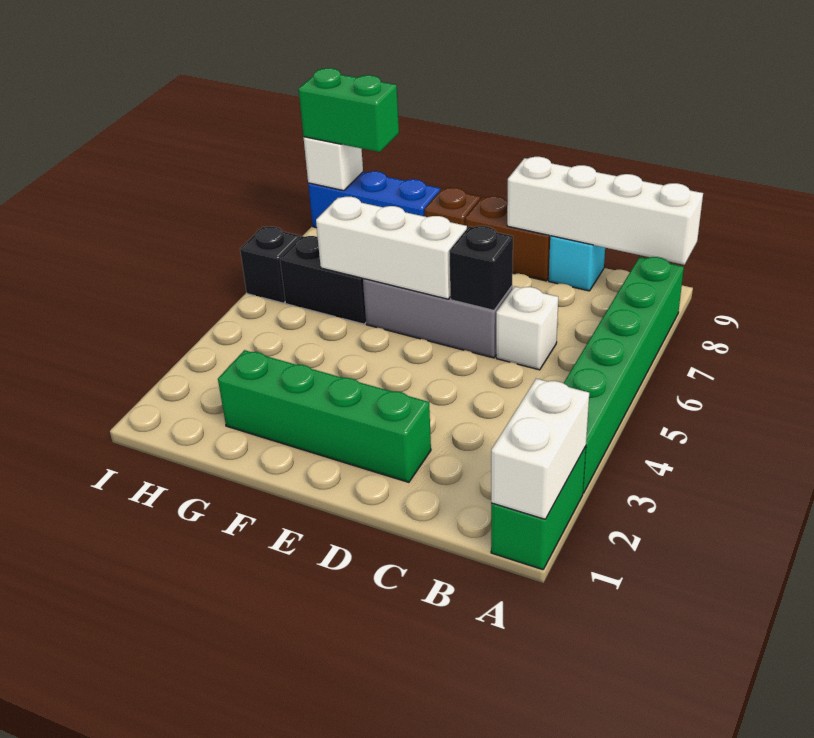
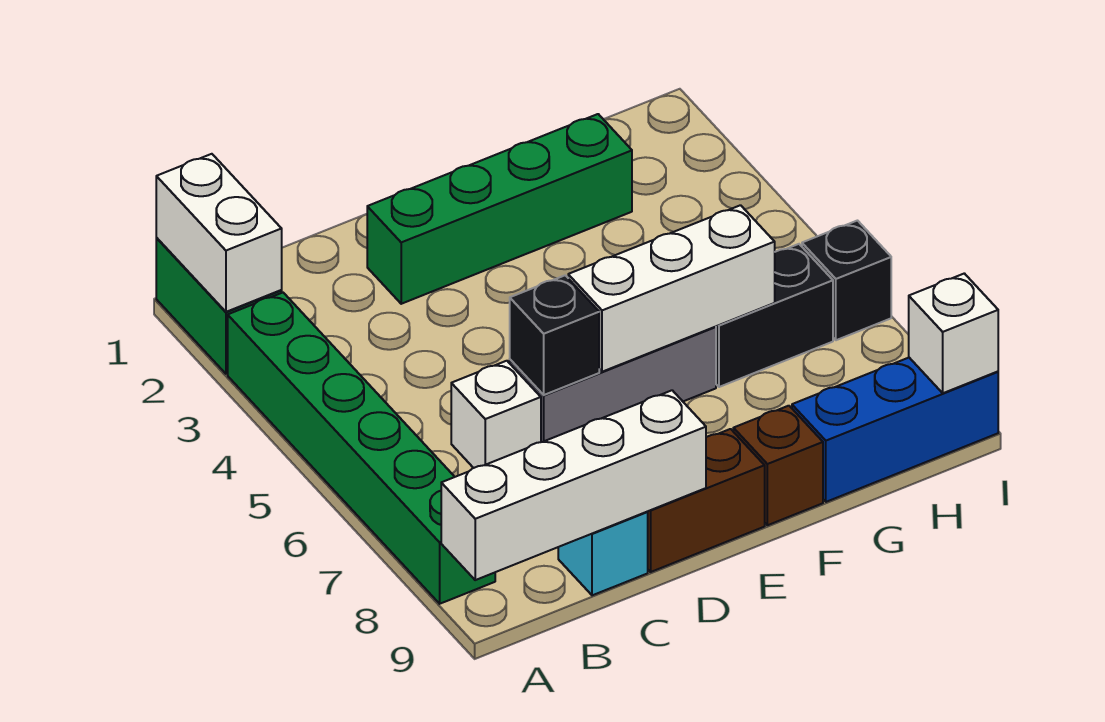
green 1x2 brick [299,68,399,152] -> none

